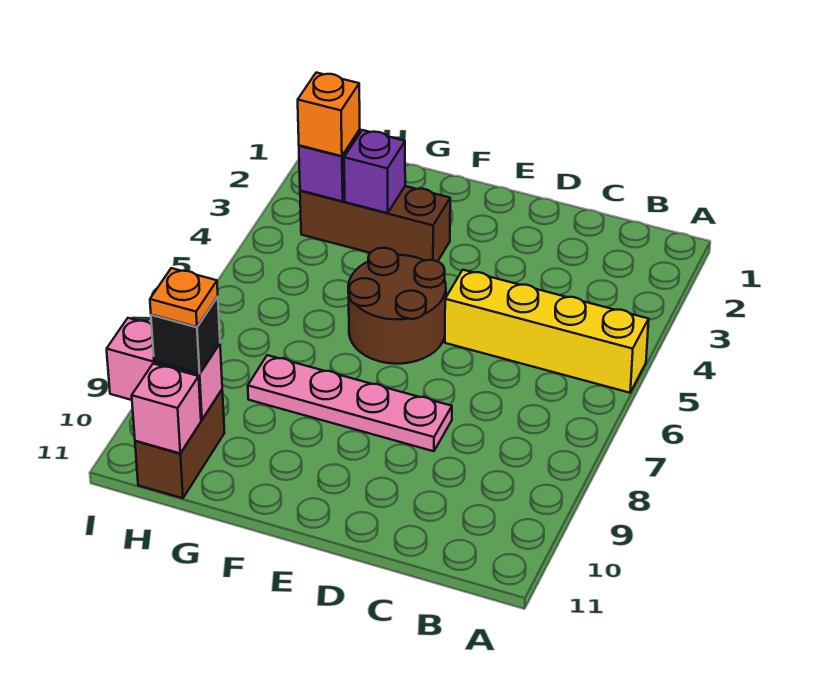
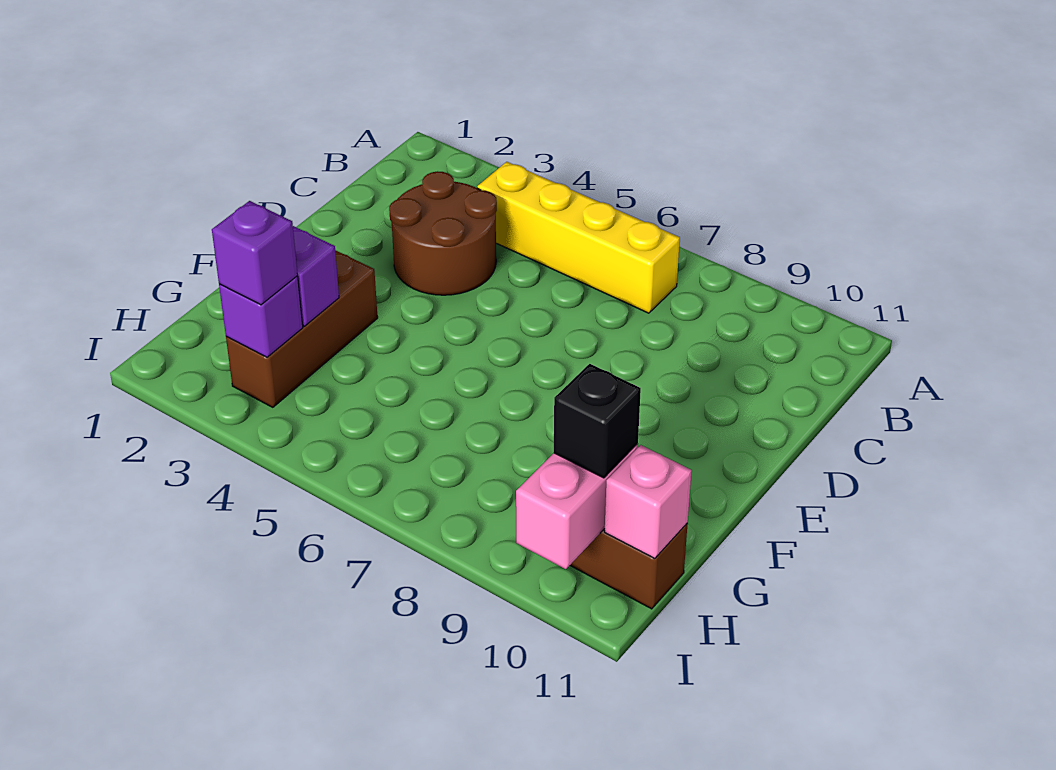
yellow 1x4 brick [445,270,649,393] -> yellow 1x4 brick turned to [477,162,680,313]
pink 1x4 plate [248,355,452,451] -> none
brown 2x2 round brick [348,248,446,364] -> brown 2x2 round brick moved to [389,171,497,295]
orange 1x1 brick [298,73,360,156] -> purple 1x1 brick [212,201,298,305]
orange 1x1 plate [150,268,218,327] -> none

